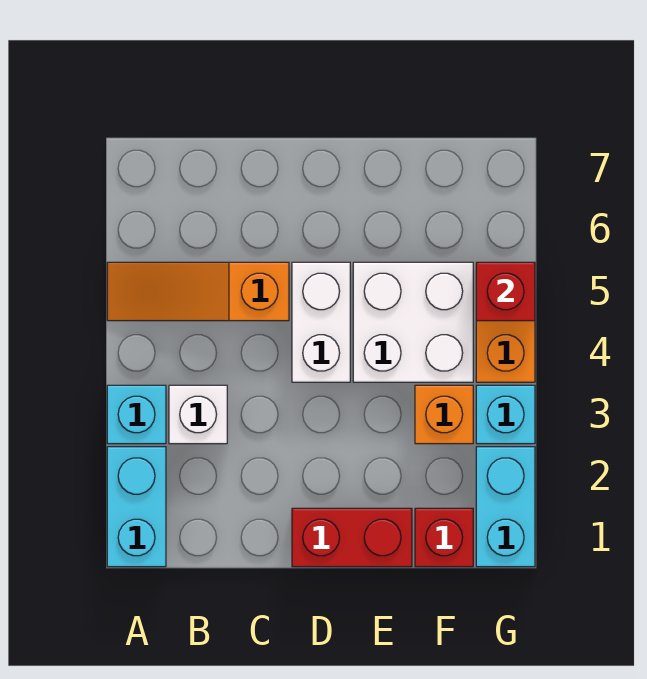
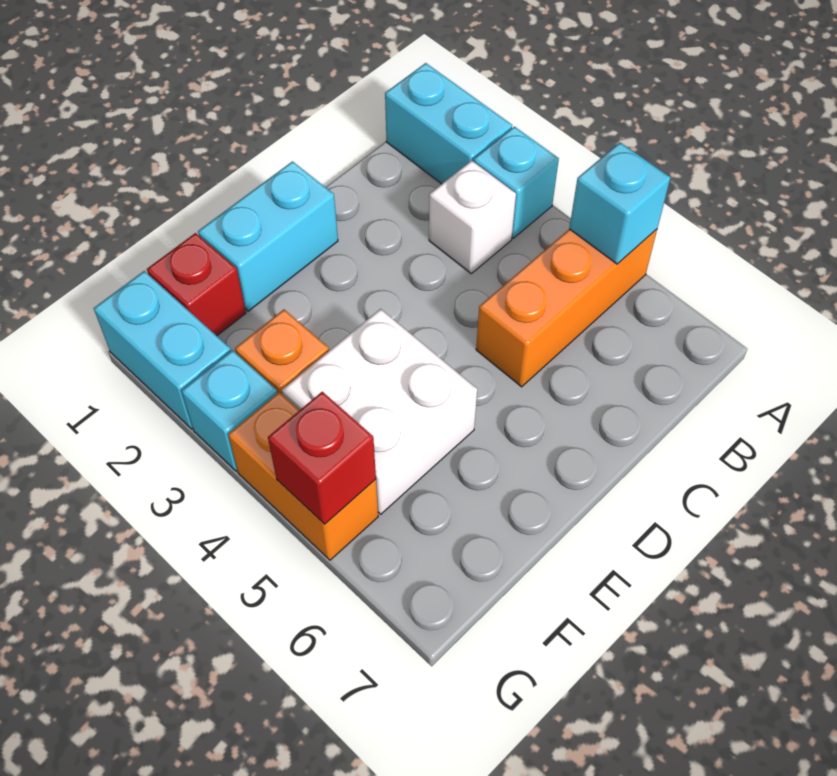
orange 1x3 slope [107,262,289,321] -> orange 1x3 brick [476,229,657,387]
none -> cyan 1x1 brick [569,143,670,264]
red 1x2 brick [292,508,412,567] -> cyan 1x2 brick [198,161,338,311]
white 1x2 brick [292,262,350,382] -> none

